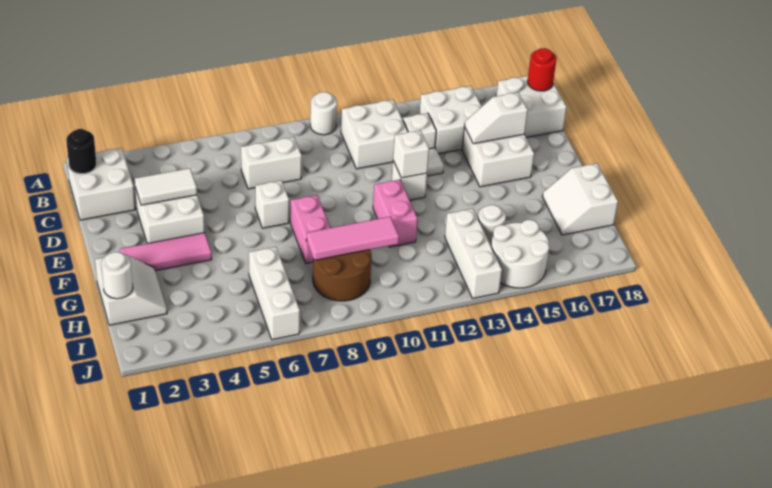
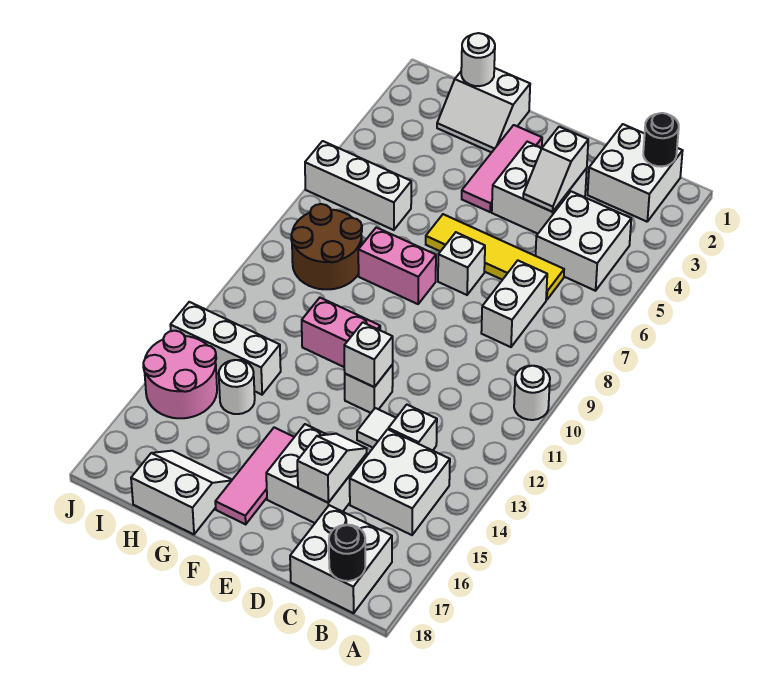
white 2x2 brick [341,100,408,169] -> white 2x2 brick moved to [536,191,631,291]
red 1x1 round brick [527,48,557,91] -> black 1x1 round brick [329,525,365,581]
none -> yellow 1x4 tile [426,214,564,300]
white 1x2 tile [135,168,197,205] -> white 1x2 slope [523,127,588,212]
pink 1x3 tile [306,217,399,260] -> pink 1x3 tile moved to [215,427,294,524]
white 2x2 round brick [491,220,549,288] -> pink 2x2 round brick [143,331,217,418]

